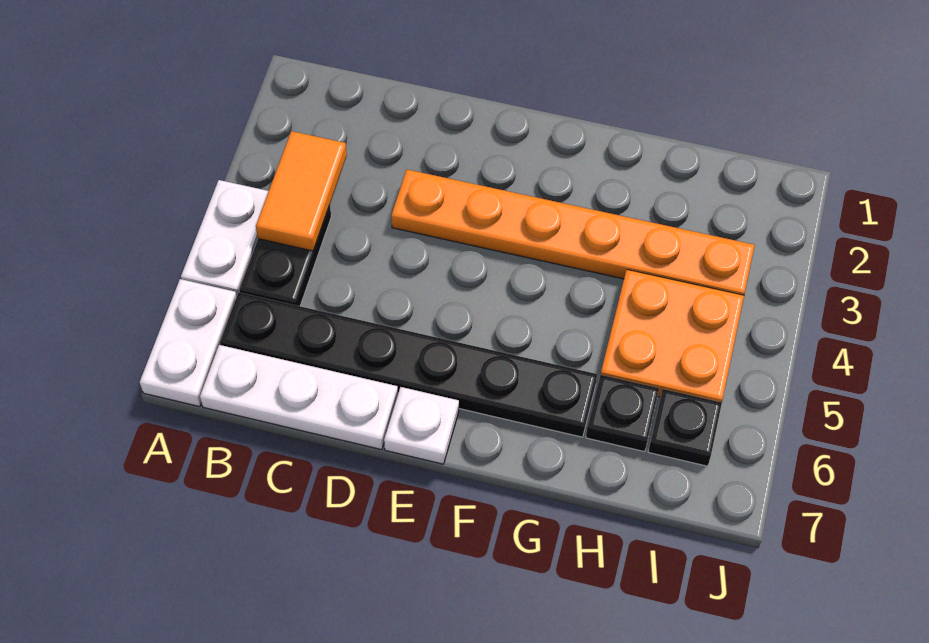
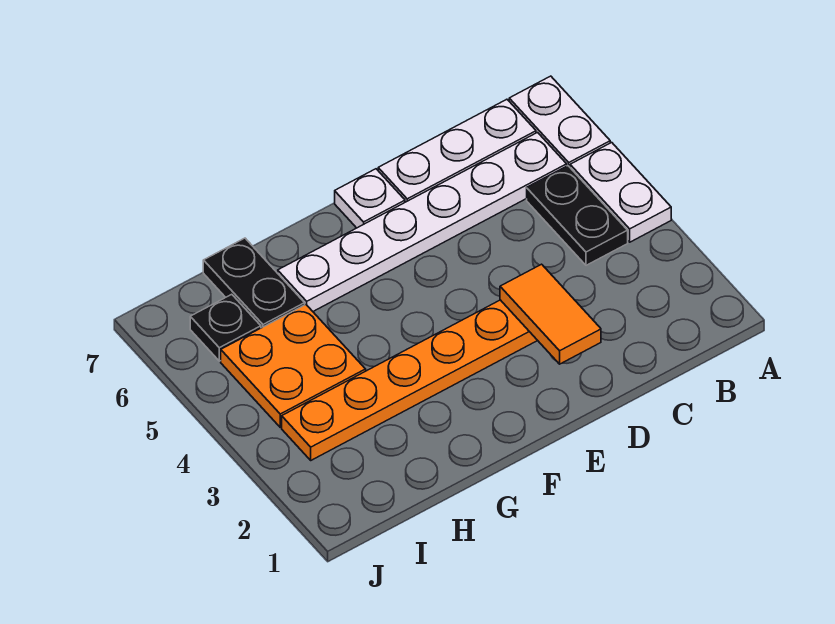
orange 1x2 tile [256,131,347,251] -> orange 1x2 tile moved to [500,264,601,364]
black 1x6 plate [220,293,597,437] -> white 1x6 plate [278,133,567,311]
black 1x1 plate [586,375,659,452] -> black 1x2 plate [203,238,305,328]

